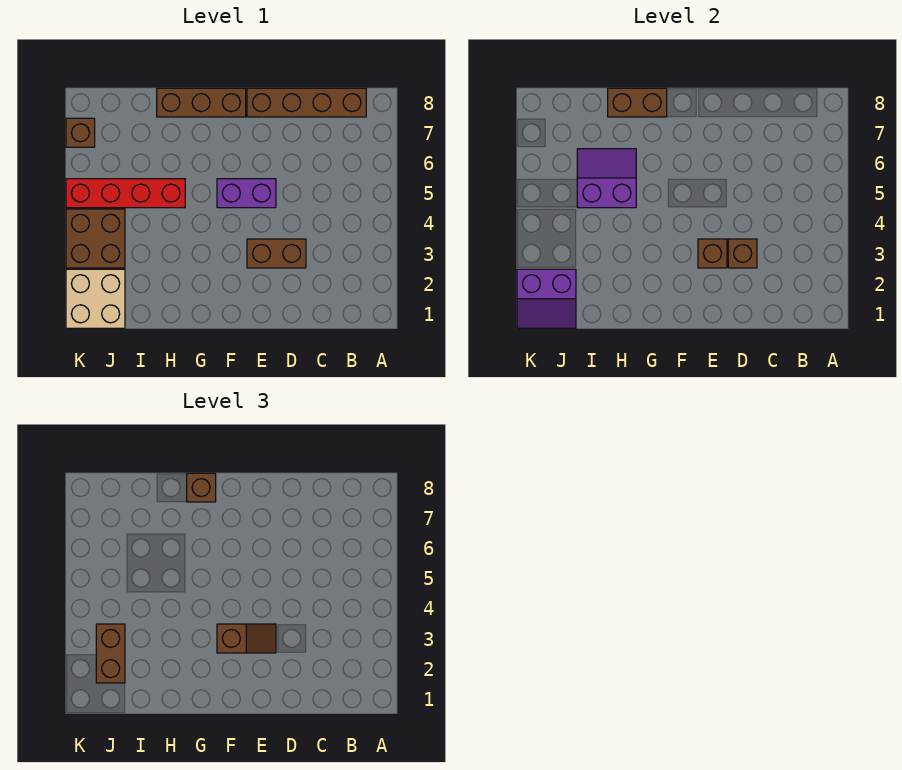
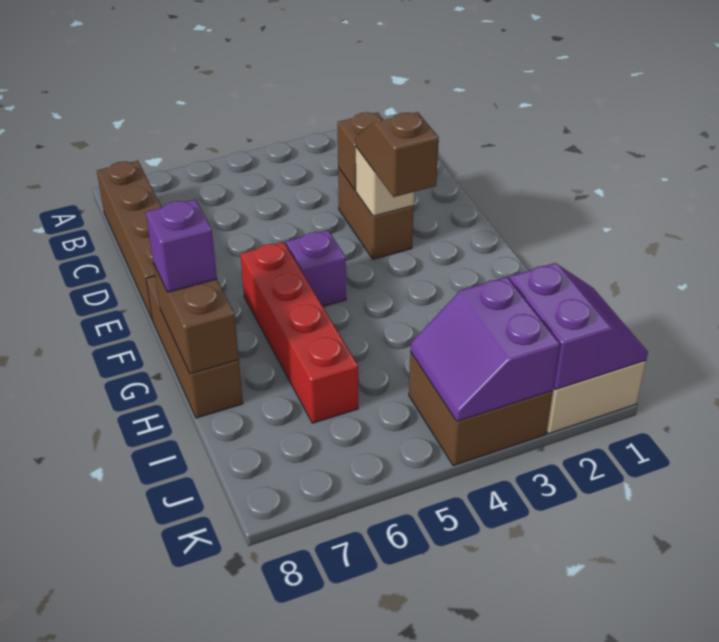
brown 1x1 brick [698,239,727,268] -> tan 1x1 brick [356,147,414,216]
purple 1x2 brick [217,179,276,208] -> purple 1x1 brick [286,230,346,306]
brown 1x1 brick [187,473,216,502] -> purple 1x1 brick [146,199,217,292]
red 1x4 brick [66,179,185,208] -> red 1x4 brick moved to [240,242,358,423]
purple 2x2 slope [577,149,636,208] -> purple 2x2 slope moved to [410,277,560,421]
brown 1x2 brick [96,624,125,683] -> none
brown 1x1 brick [66,118,95,147] -> none

